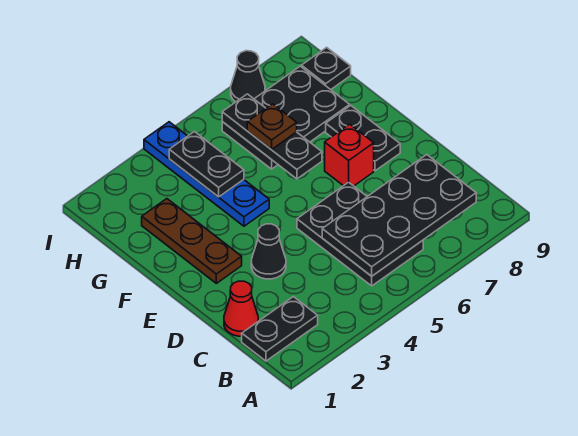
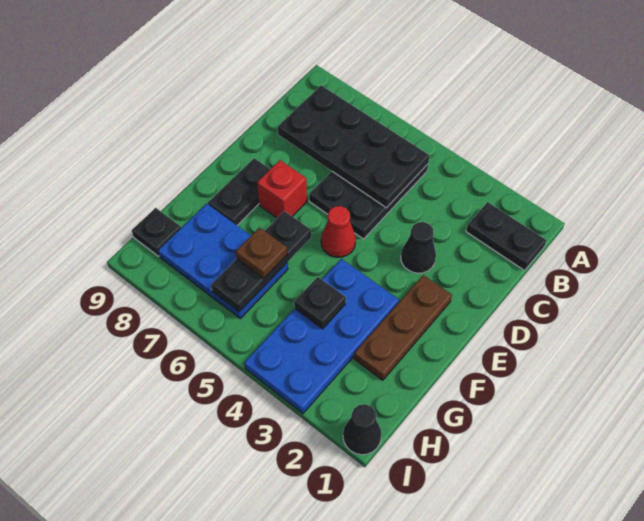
red 1x1 cone [224,281,258,336] -> red 1x1 cone moved to [321,206,356,257]
blue 1x4 plate [144,122,269,226] -> blue 2x4 plate [244,259,399,414]
black 1x2 plate [169,132,244,197] -> black 1x1 plate [294,277,346,329]
black 2x3 plate [222,66,350,169] -> blue 2x3 plate [158,204,288,318]
black 1x1 cone [231,51,265,102] -> black 1x1 cone moved to [343,404,382,455]

